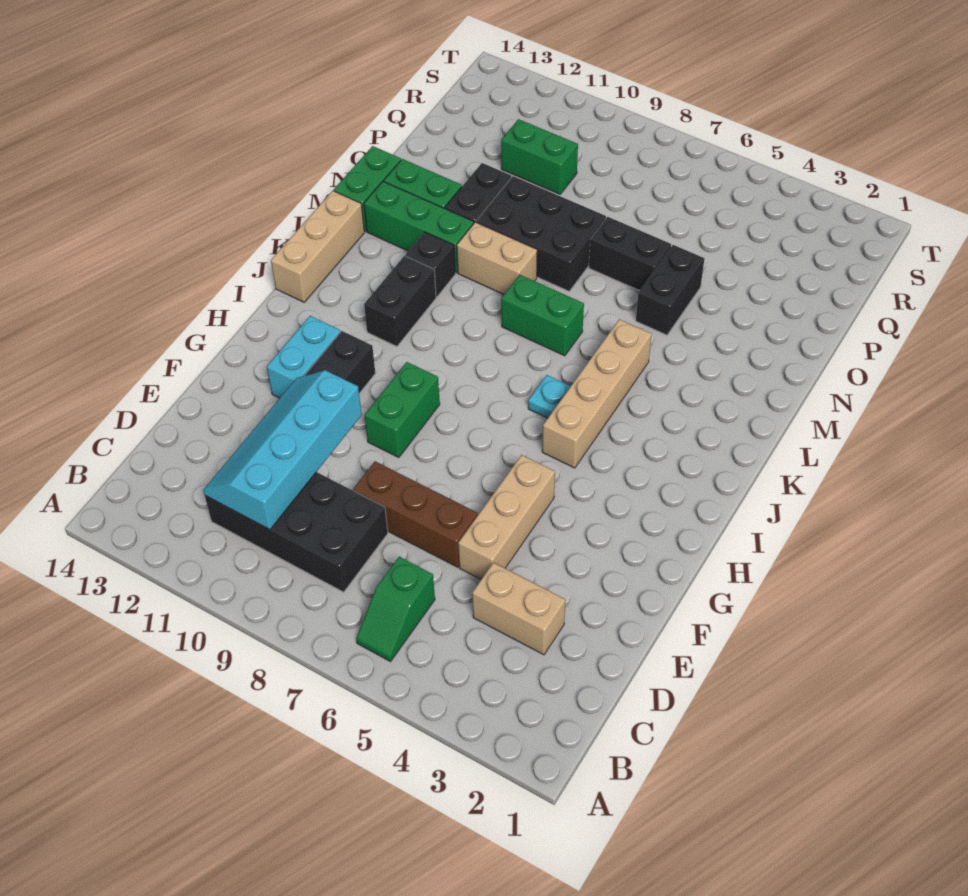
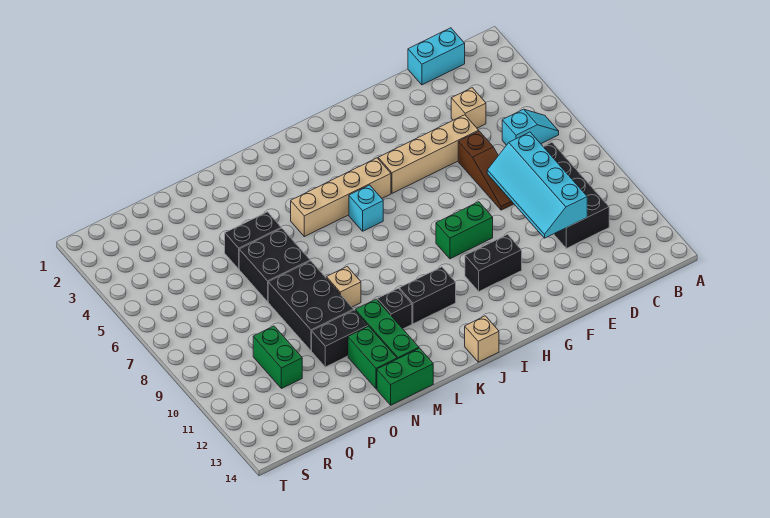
green 1x2 slope [356,557,435,662] -> cyan 1x2 slope [502,109,559,145]
cyan 2x4 slope [203,370,362,530] -> cyan 2x4 slope turned to [487,132,587,238]
tan 1x2 brick [472,563,565,655] -> tan 1x1 brick [451,88,486,128]
tan 1x3 brick [458,455,555,579] -> tan 1x4 brick [378,115,479,193]
brown 1x3 brick [353,461,478,567] -> brown 1x3 slope [458,131,514,210]
cyan 1x2 brick [267,316,340,398] -> cyan 1x2 brick moved to [408,28,465,85]
cyan 1x1 plate [528,375,571,418] -> cyan 1x1 brick [349,185,383,231]
tan 1x3 brick [271,191,364,302] -> tan 1x1 brick [465,316,499,362]
green 1x2 brick [501,275,584,356] -> none
tan 1x2 brick [457,222,537,294] -> tan 1x1 brick [326,267,361,307]
black 1x2 brick [589,217,671,291] -> black 2x2 brick [239,228,310,301]

